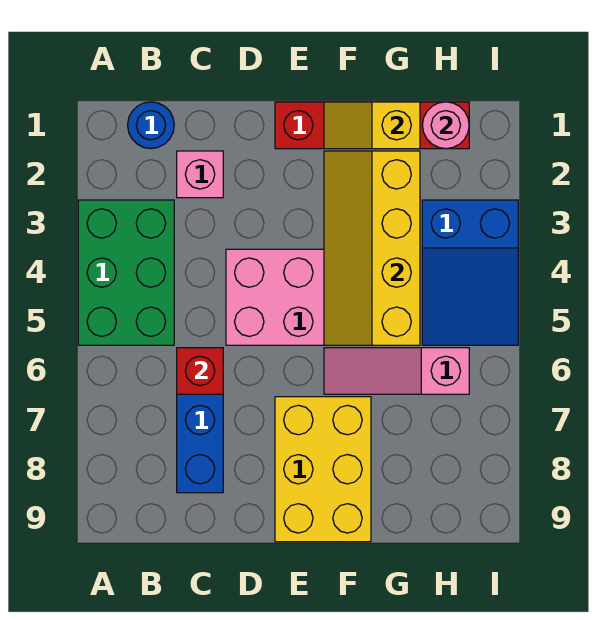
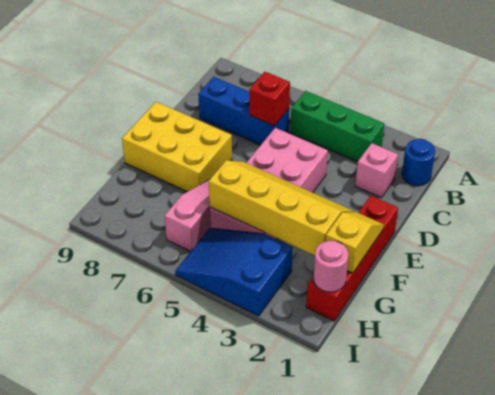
green 2x3 brick [78,200,174,345] -> green 1x3 brick [291,91,384,162]

